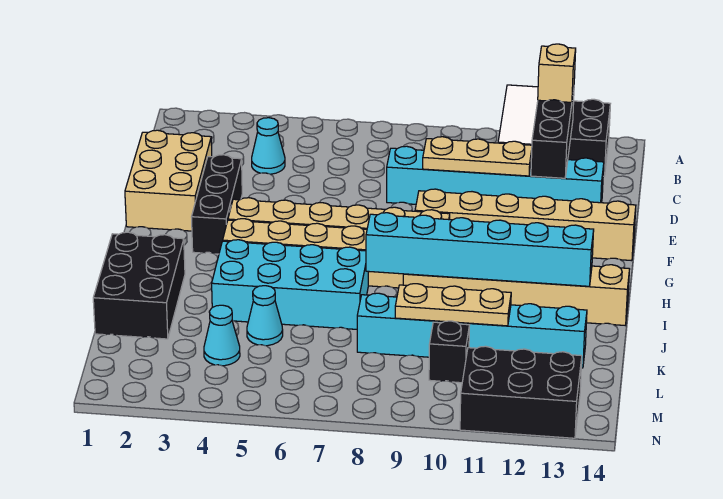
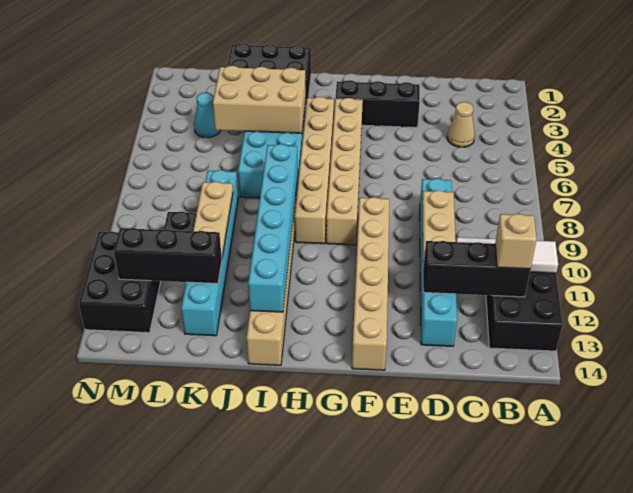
cyan 1x1 cone [252,118,285,174] -> tan 1x1 cone [447,102,475,147]
tan 2x3 brick [125,130,212,231] -> tan 2x3 brick moved to [213,66,306,133]
cyan 1x1 cone [247,286,283,346] -> none
none -> black 1x3 brick [114,228,222,284]

